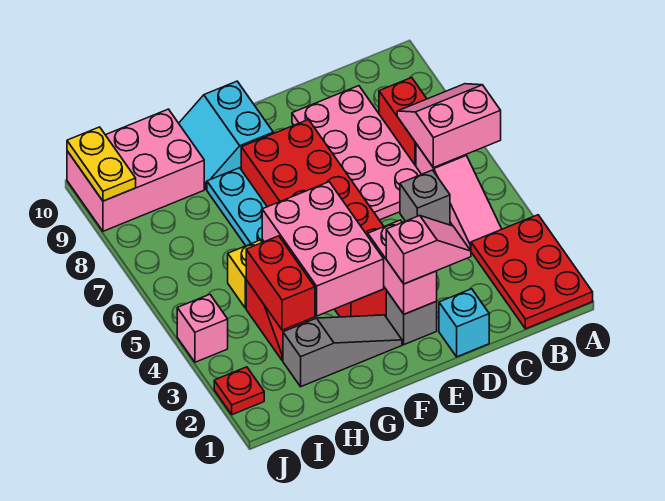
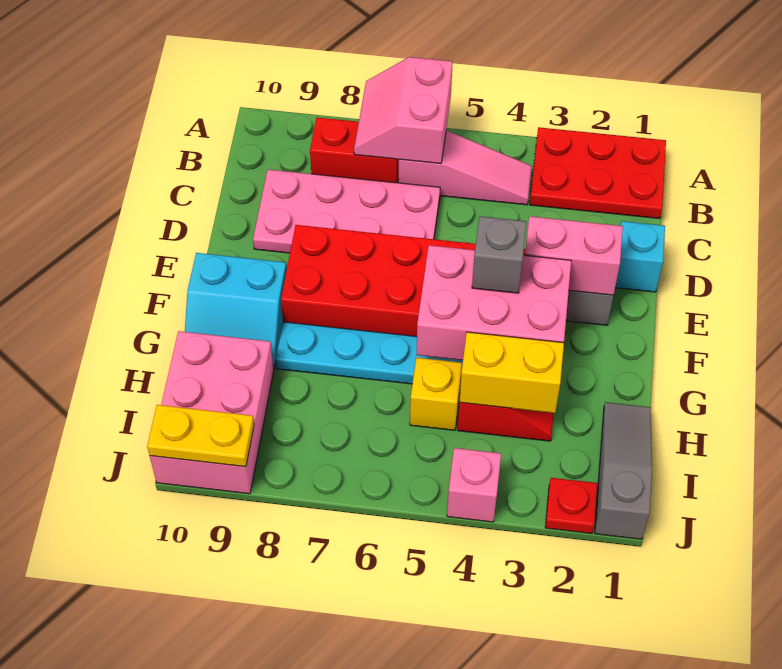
grey 1x1 brick [400,170,450,225] -> grey 1x1 brick moved to [472,216,527,293]
pink 1x2 slope [386,216,471,284] -> none
grey 1x3 slope [283,315,402,387] -> grey 1x3 slope moved to [595,402,652,539]
red 1x2 brick [246,236,315,330] -> yellow 1x2 brick [460,332,564,413]

